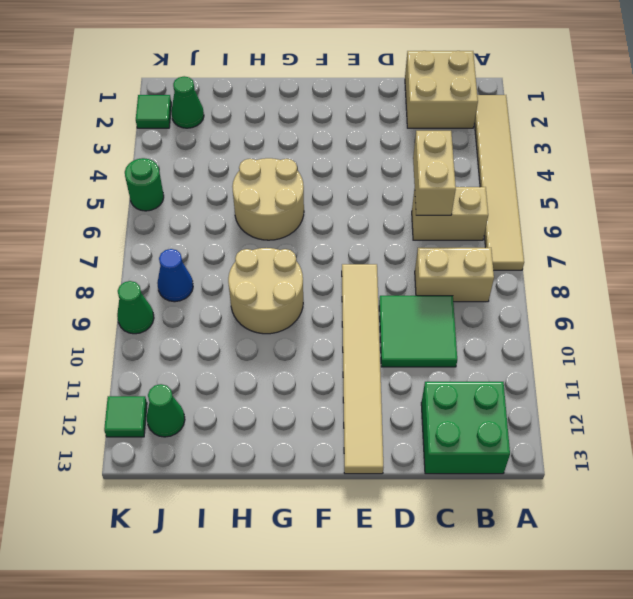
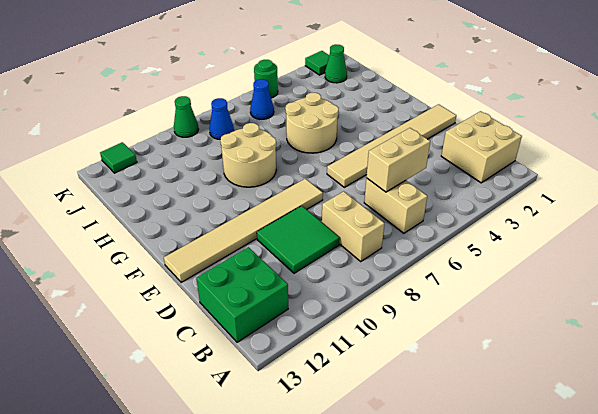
tan 1x6 tile [474,95,524,270] -> tan 1x6 tile moved to [327,104,456,187]
none -> blue 1x1 cone [250,79,274,119]
green 1x1 cone [147,384,185,437] -> none

